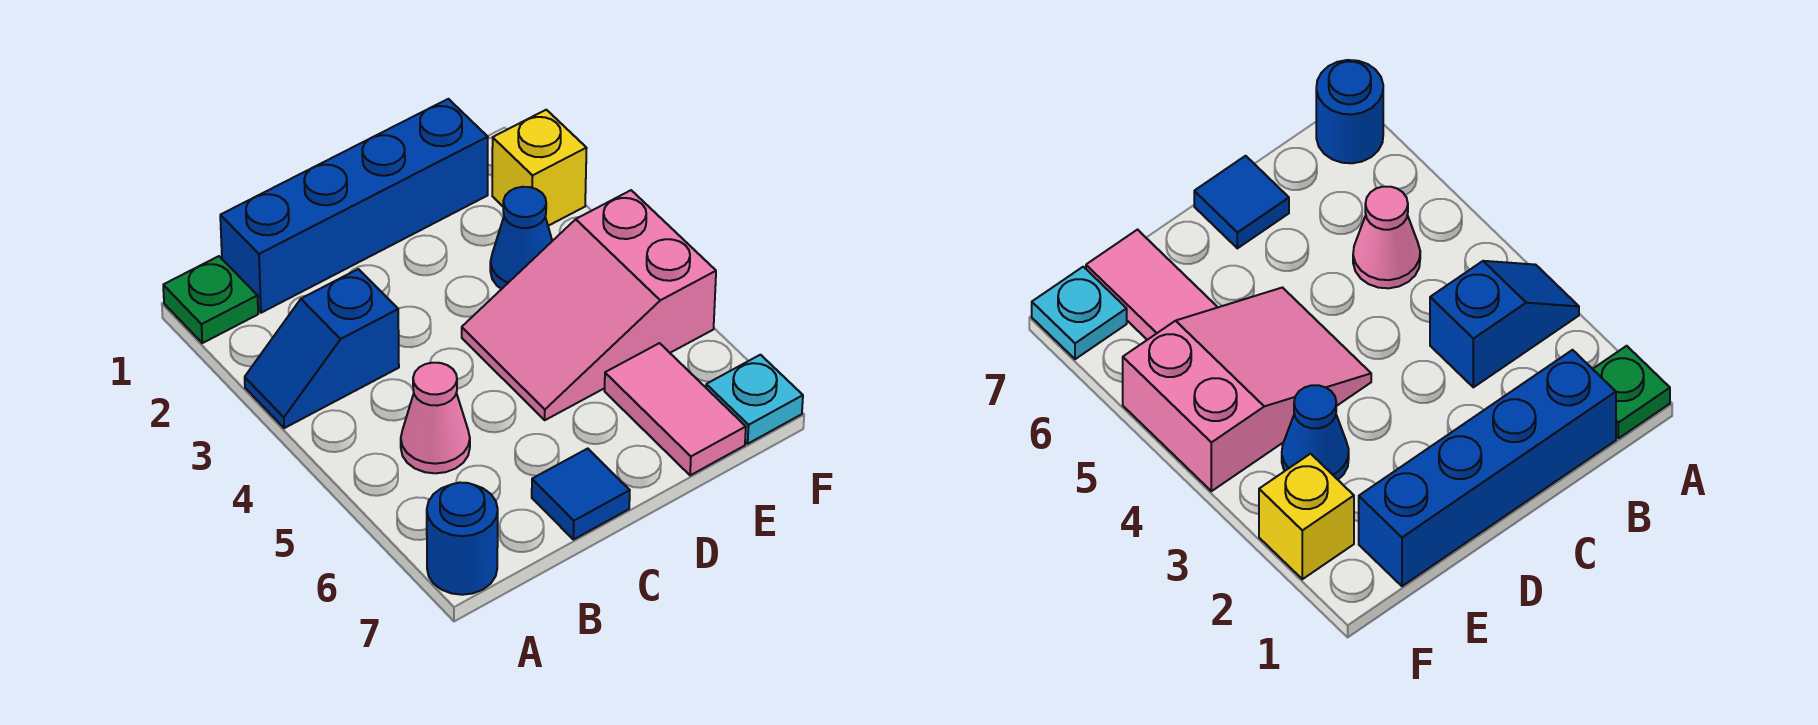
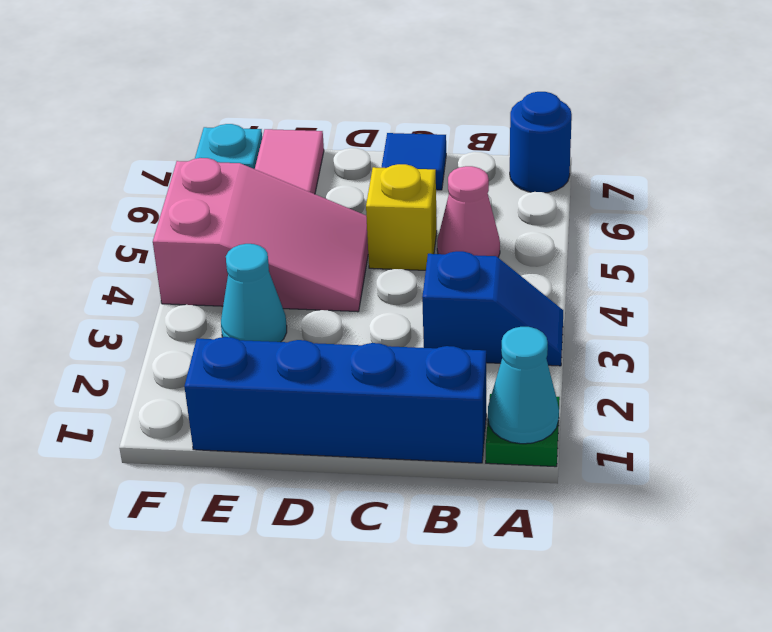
none -> cyan 1x1 cone [488,327,559,444]
blue 1x1 cone [490,187,552,289] -> cyan 1x1 cone [221,244,287,342]
yellow 1x1 brick [492,110,587,226] -> yellow 1x1 brick moved to [366,164,437,270]

